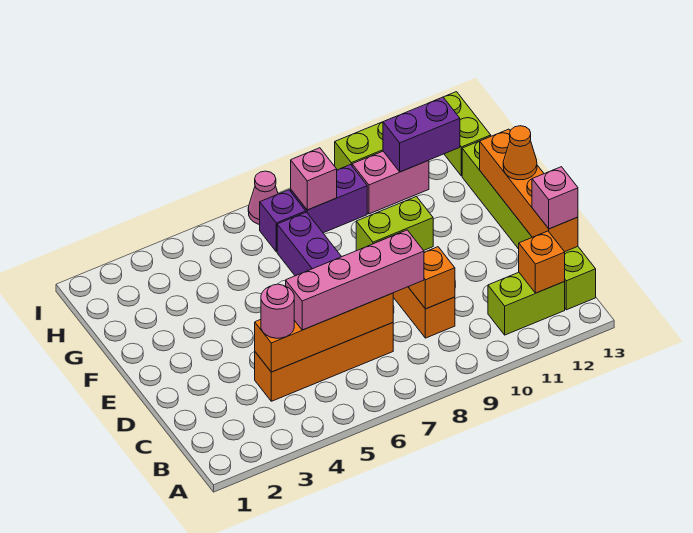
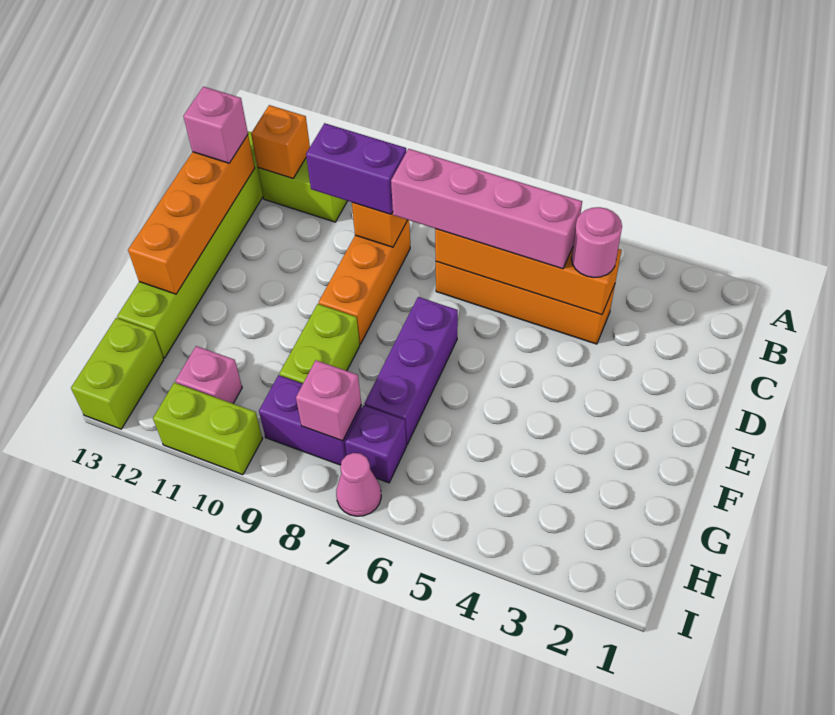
orange 1x1 cone [503,126,537,180] -> none
lime 1x2 brick [356,197,433,250] -> lime 1x2 brick turned to [279,304,360,384]
pink 1x2 brick [352,151,429,214] -> pink 1x1 brick [175,346,242,403]
purple 1x2 brick [383,97,460,172] -> purple 1x2 brick moved to [306,123,407,214]

